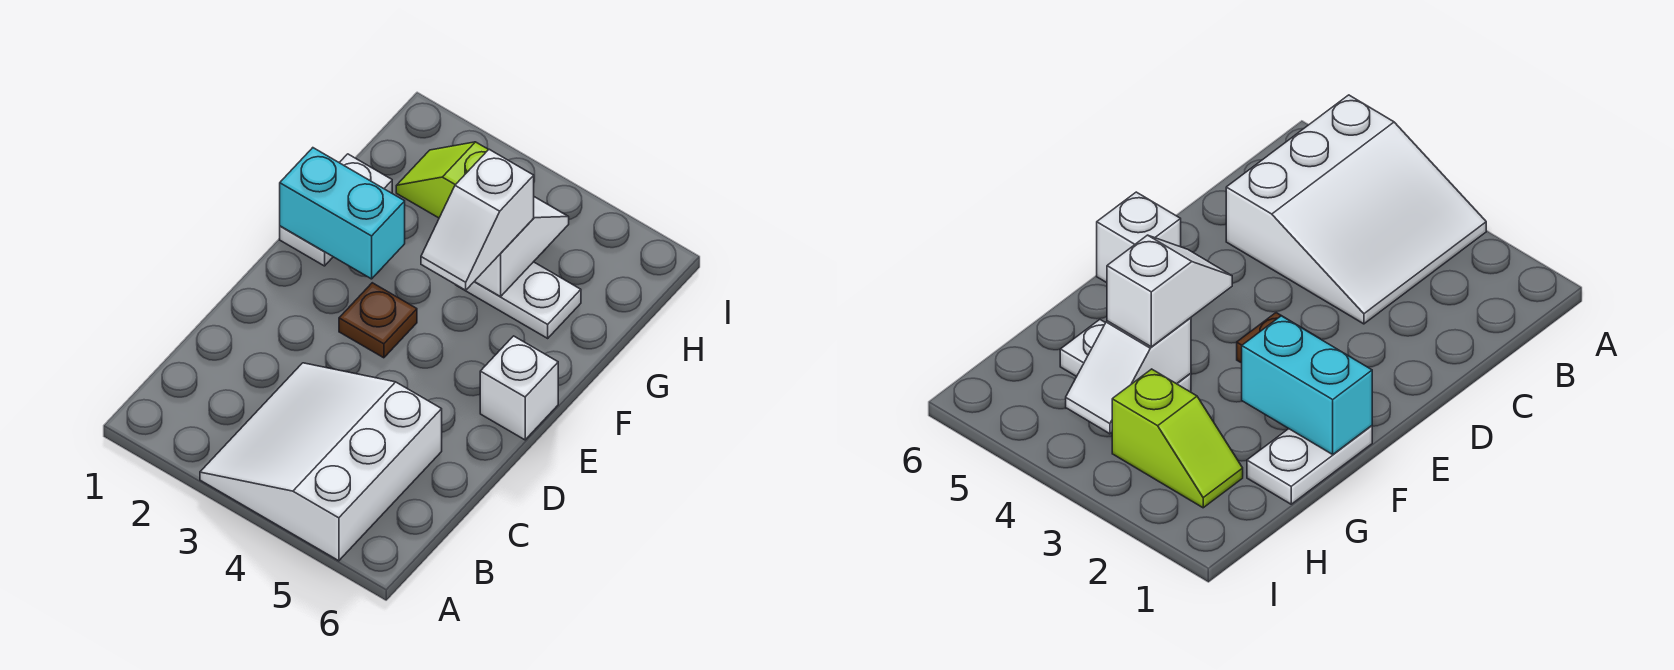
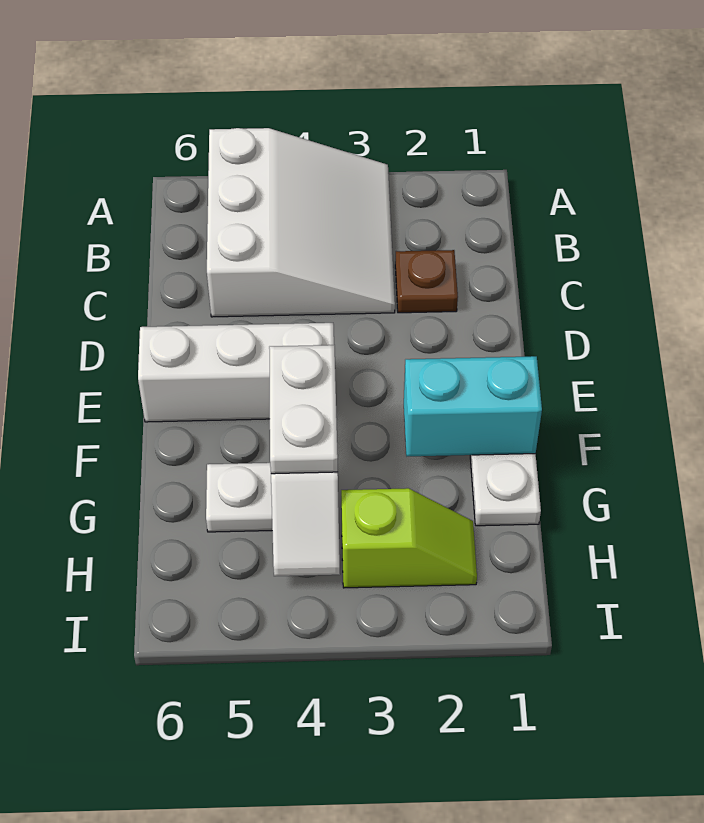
brown 1x1 plate [339,283,417,358] -> brown 1x1 plate moved to [395,250,458,313]
white 1x1 brick [480,336,558,440] -> white 1x3 brick [138,323,334,422]
white 1x2 slope [421,149,534,290] -> white 1x2 plate [269,345,338,474]

